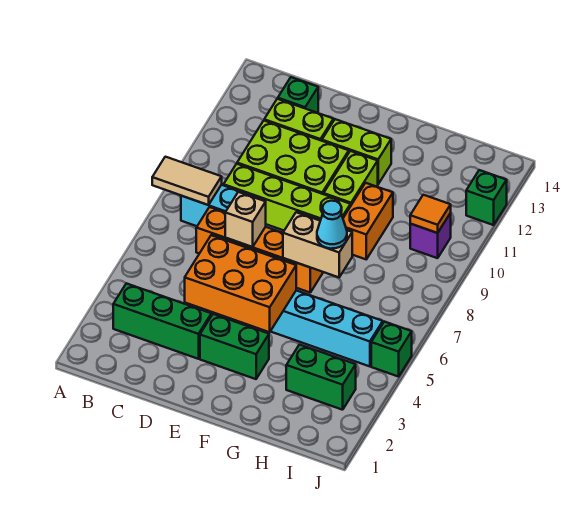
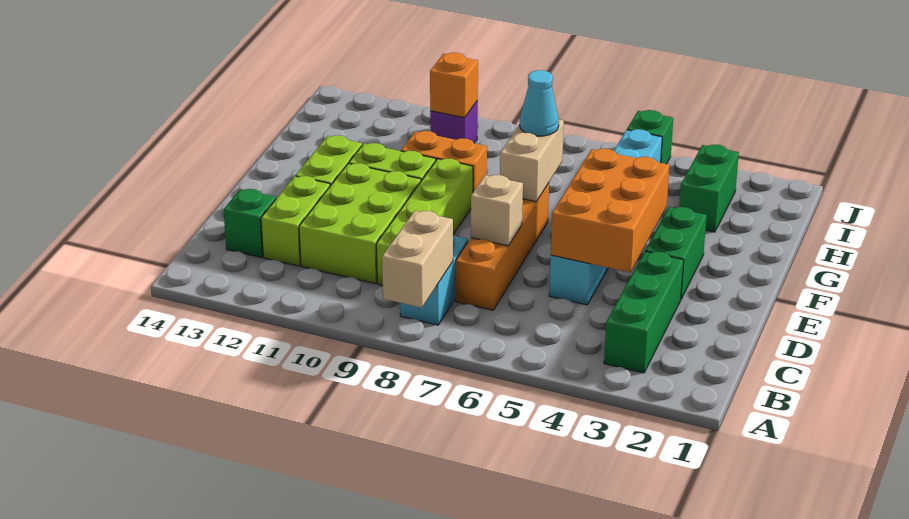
tan 1x2 tile [152,157,222,205] -> tan 1x2 brick [382,211,453,308]
orange 1x1 tile [410,195,451,233] -> orange 1x1 brick [430,53,478,118]
green 1x1 brick [466,170,507,225] -> none

